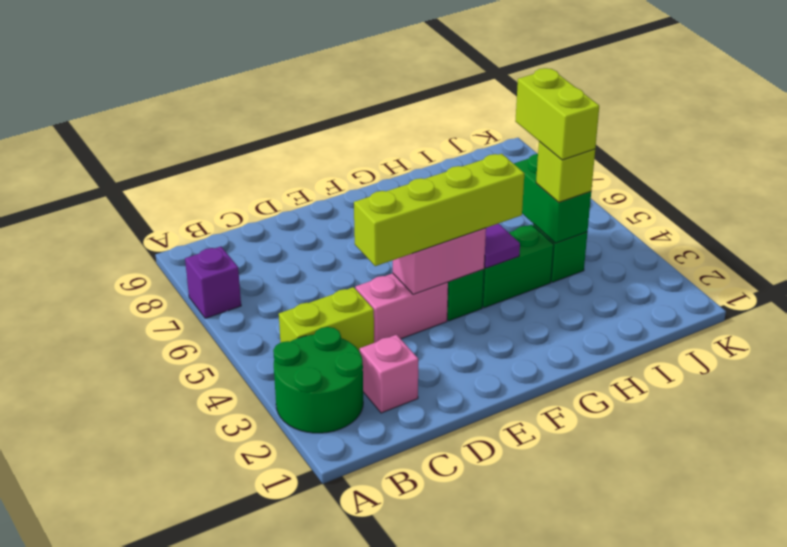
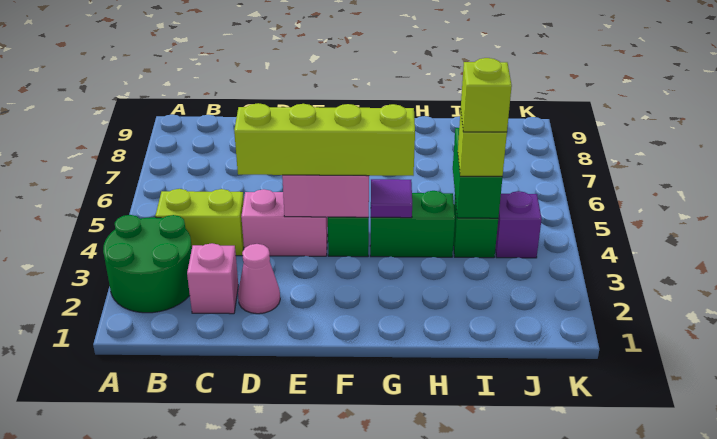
purple 1x1 brick [185,247,241,318] -> purple 1x1 brick moved to [495,191,542,258]
none -> pink 1x1 cone [238,244,280,314]
lime 1x2 brick [515,68,599,160] -> lime 1x1 brick [461,58,512,132]

